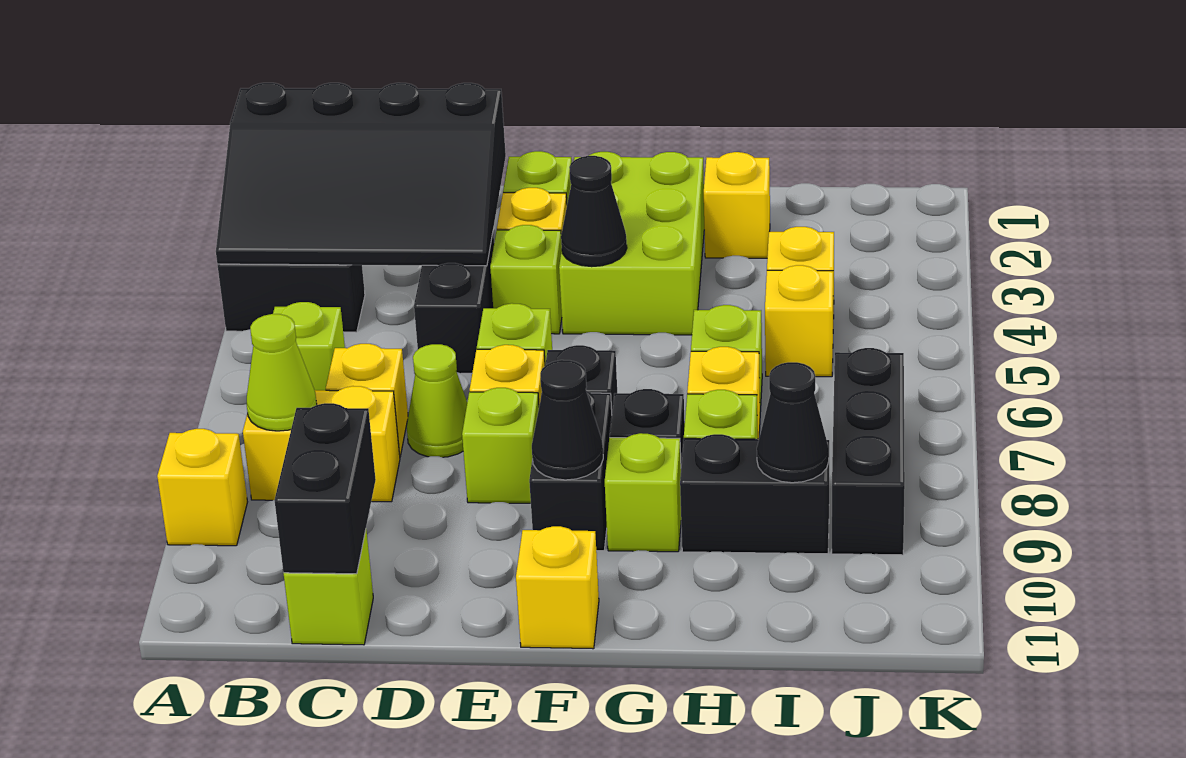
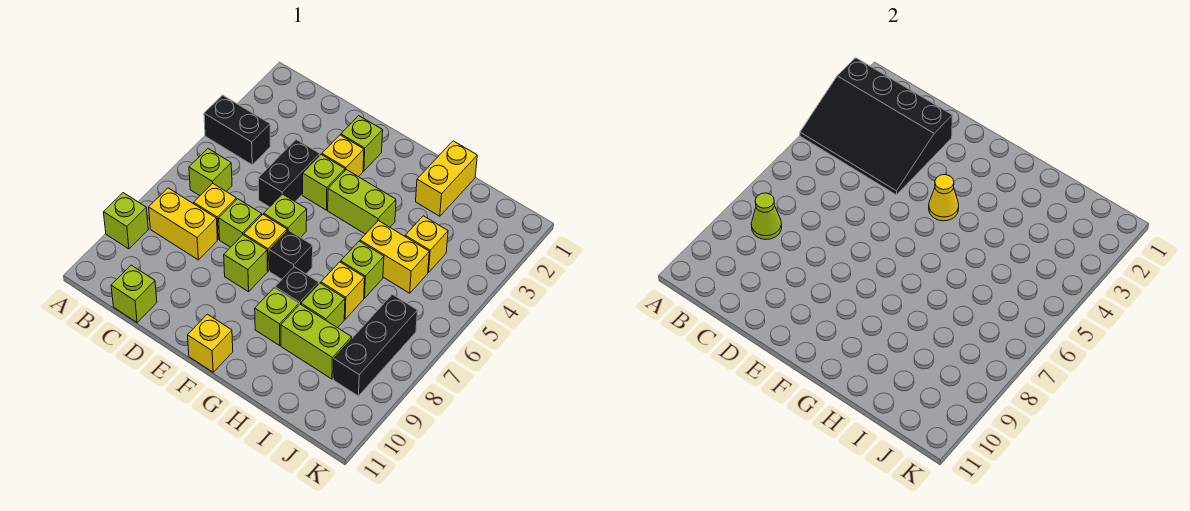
yellow 1x1 brick [157,429,247,546] -> lime 1x1 brick [104,193,148,249]
black 1x2 brick [275,403,376,574] -> none
lime 1x1 cone [407,344,467,457] -> lime 1x1 brick [219,199,262,247]
lime 2x3 brick [559,152,704,335] -> lime 1x2 brick [328,170,396,234]
black 1x1 cone [561,156,627,267] -> yellow 1x1 cone [929,175,959,221]
black 1x2 brick [529,391,612,551] -> none
black 1x1 cone [532,360,603,480] -> none
yellow 1x1 brick [704,152,770,258] -> yellow 1x2 brick [416,141,477,216]
black 1x2 brick [680,434,829,554] -> lime 1x2 brick [281,304,352,379]
yellow 1x1 brick [765,265,833,377] -> yellow 1x2 brick [360,221,429,293]
black 1x1 cone [757,362,829,483] -> none

